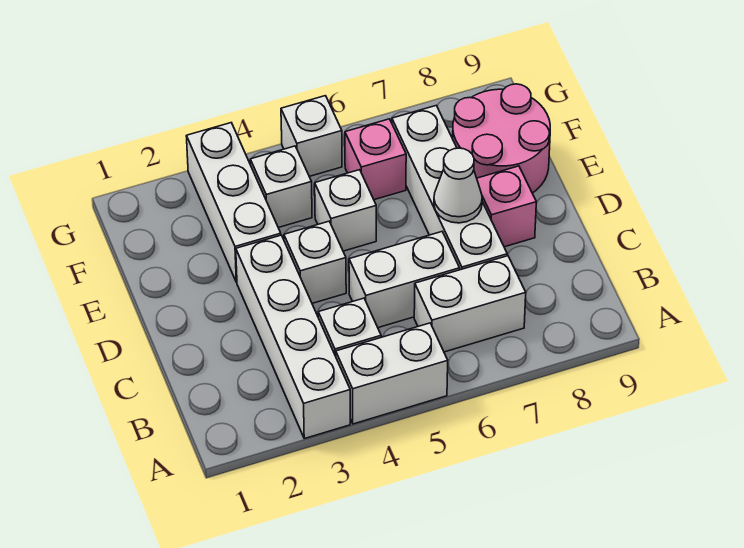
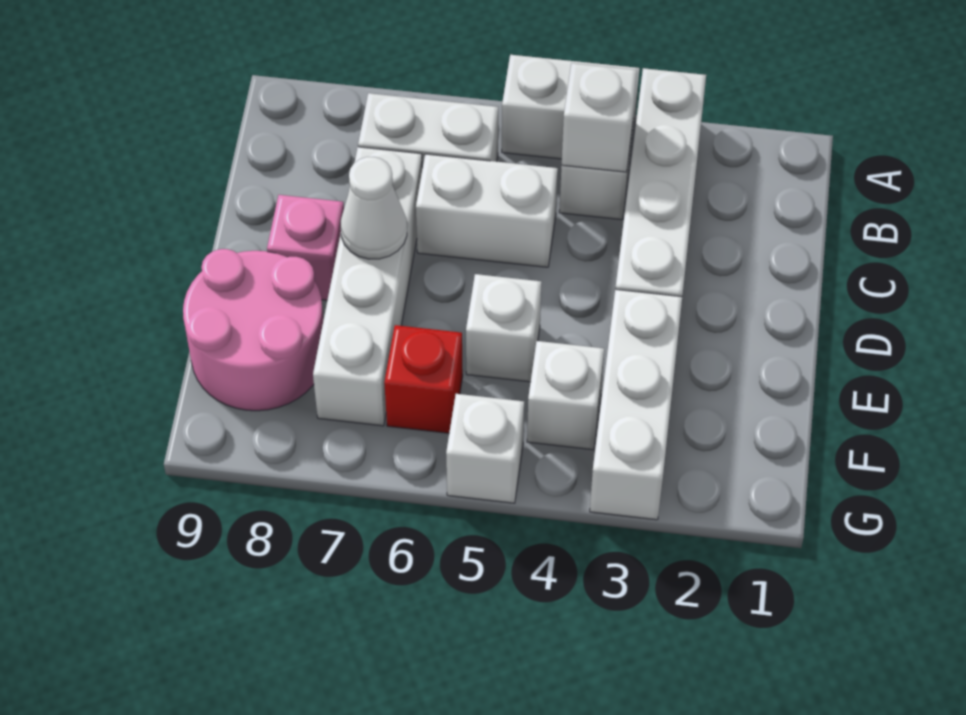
white 1x1 brick [284,221,346,303] -> white 1x1 brick moved to [562,63,637,172]
pink 1x1 brick [345,119,406,200] -> red 1x1 brick [384,325,463,433]

